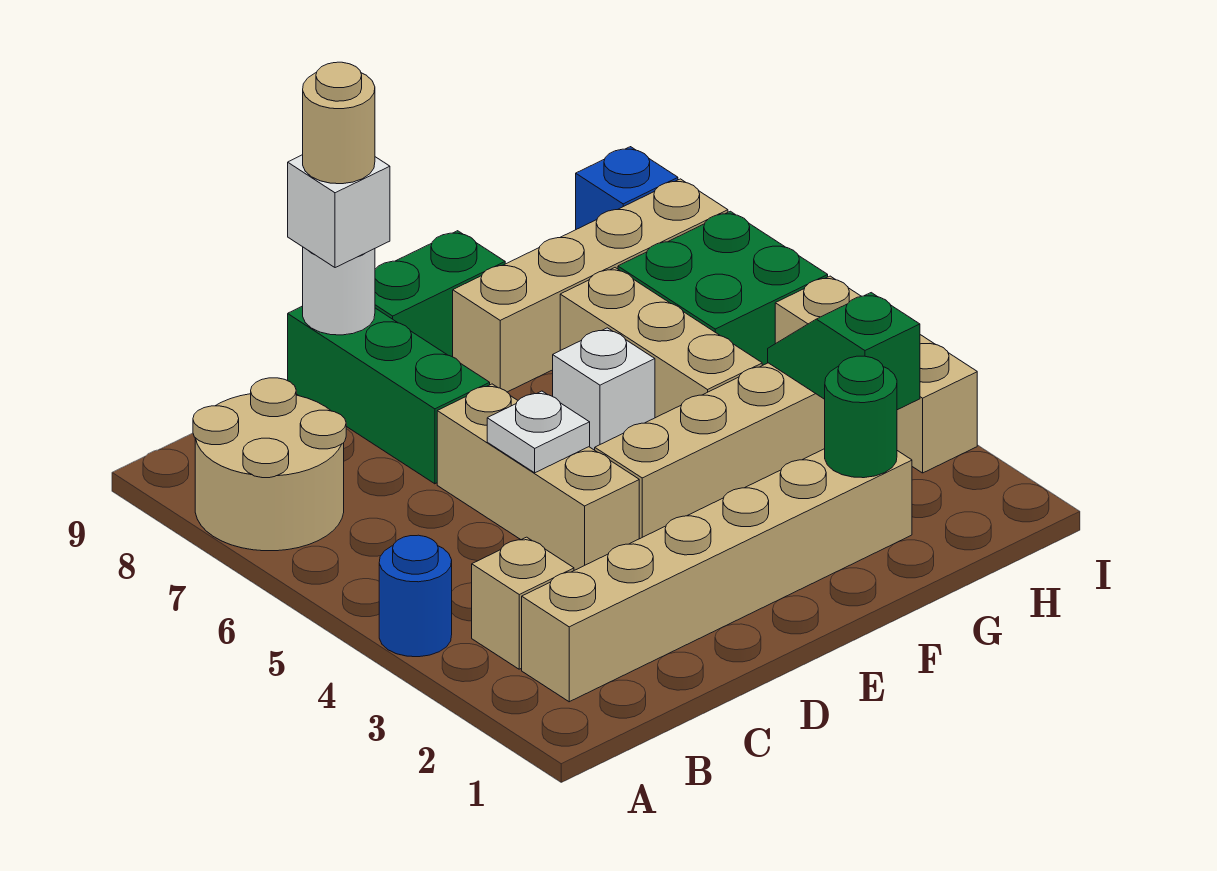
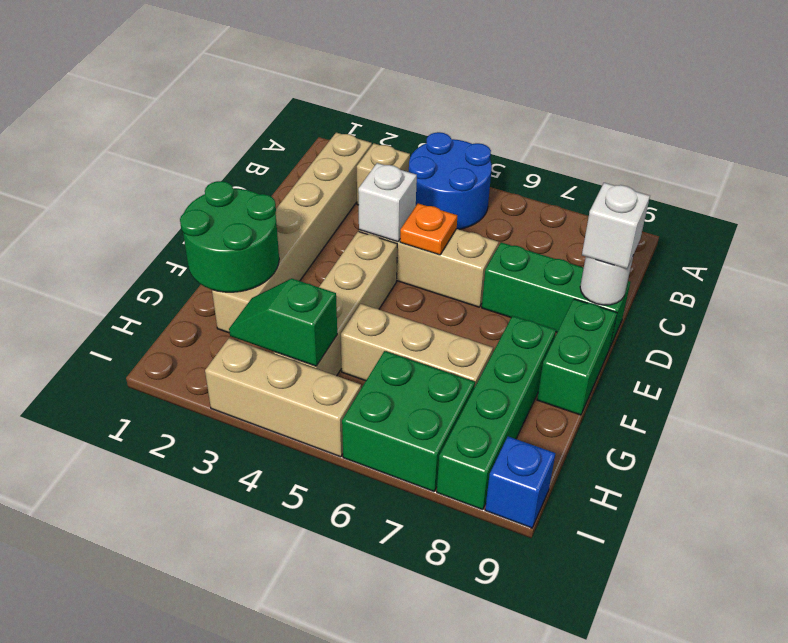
blue 1x1 round brick [379,535,452,657] -> blue 2x2 round brick [409,132,492,229]
tan 2x2 round brick [193,378,346,551] -> none
white 1x1 plate [487,391,590,473] -> orange 1x1 plate [400,203,457,255]
tan 1x1 round brick [303,62,375,184] -> none
white 1x1 brick [553,328,655,450] -> white 1x1 brick moved to [358,163,417,242]
tan 1x4 brick [453,179,728,392] -> green 1x4 brick [437,316,556,510]
green 1x1 round brick [825,356,897,478] -> green 2x2 round brick [180,181,279,292]
green 1x2 slope [768,293,920,410] -> green 1x2 slope turned to [229,279,337,366]

